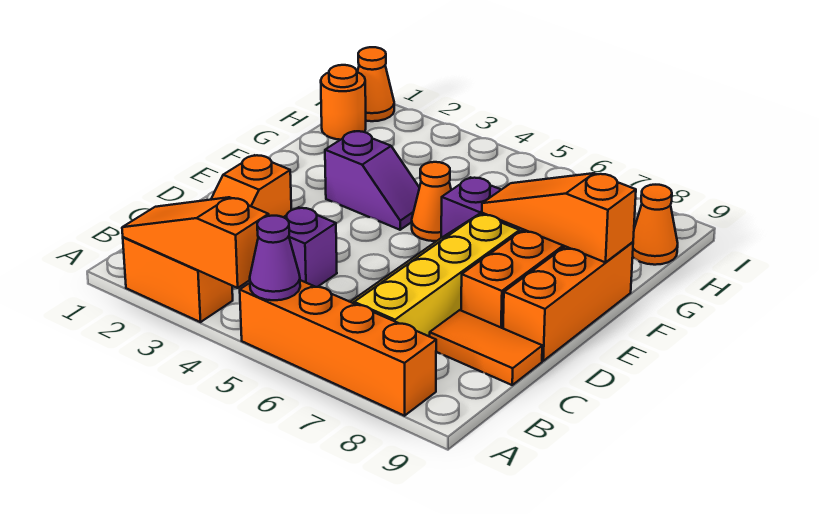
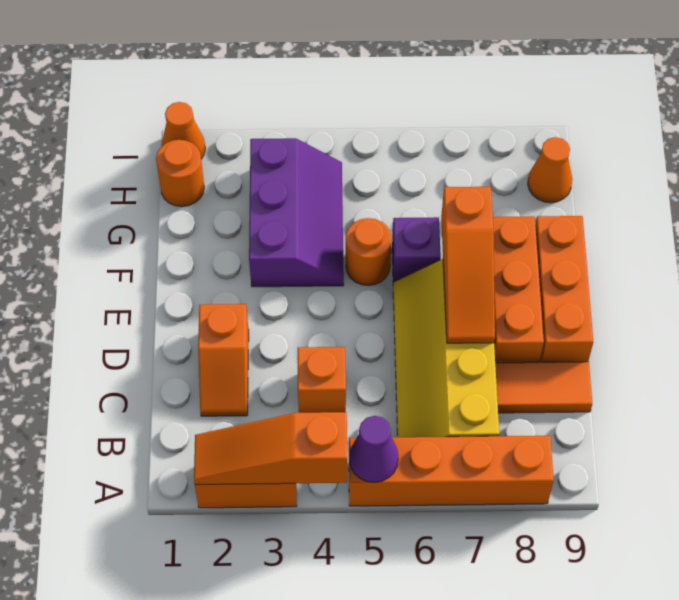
purple 1x1 brick [284,207,337,287] -> orange 1x1 brick [298,347,346,413]
purple 1x2 slope [325,131,419,230] -> purple 2x3 slope [249,138,344,287]
orange 1x1 cone [412,162,451,241] -> orange 1x1 round brick [346,218,392,286]
orange 1x3 slope [482,173,636,262] -> orange 1x3 slope turned to [441,187,495,343]

